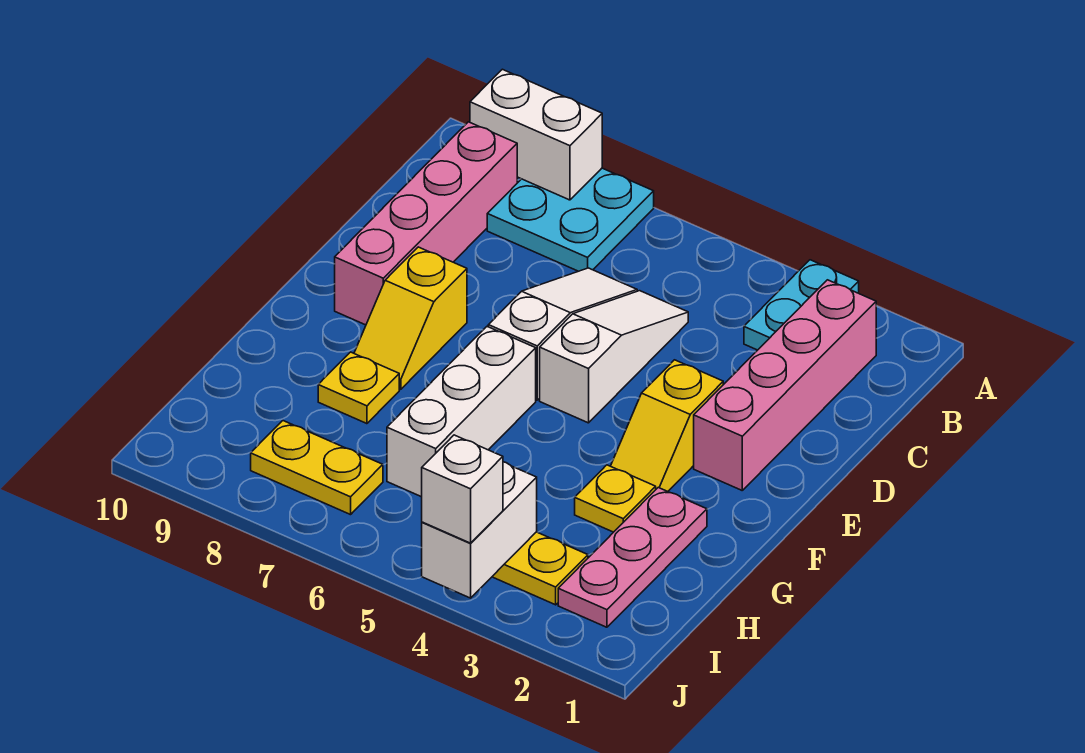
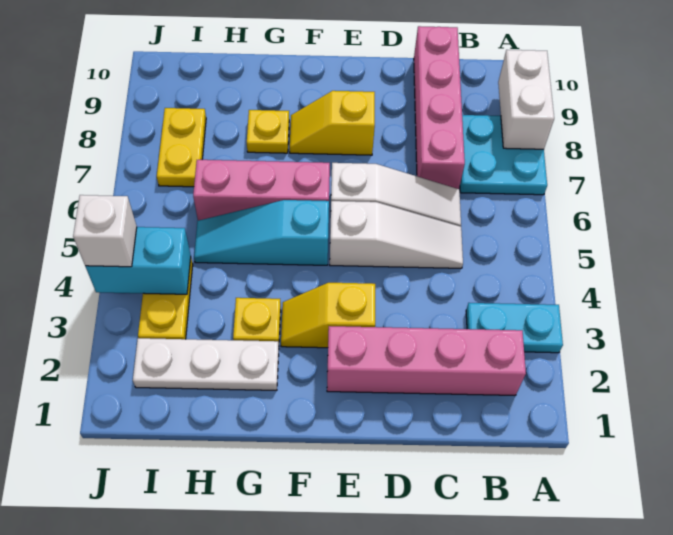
pink 1x4 brick [335,122,517,325] -> pink 1x4 brick turned to [414,26,465,189]
none -> cyan 1x3 slope [194,200,329,265]
white 1x3 brick [387,327,536,497] -> pink 1x3 brick [193,160,330,221]
pink 1x3 plate [558,488,707,627] -> white 1x3 plate [133,338,279,390]
white 1x2 brick [422,462,537,598] -> cyan 1x2 brick [85,227,191,294]

